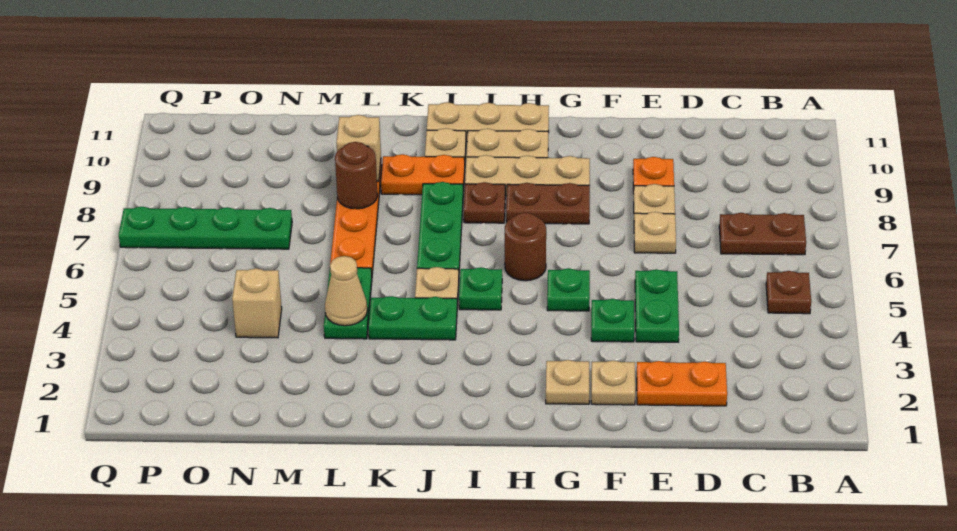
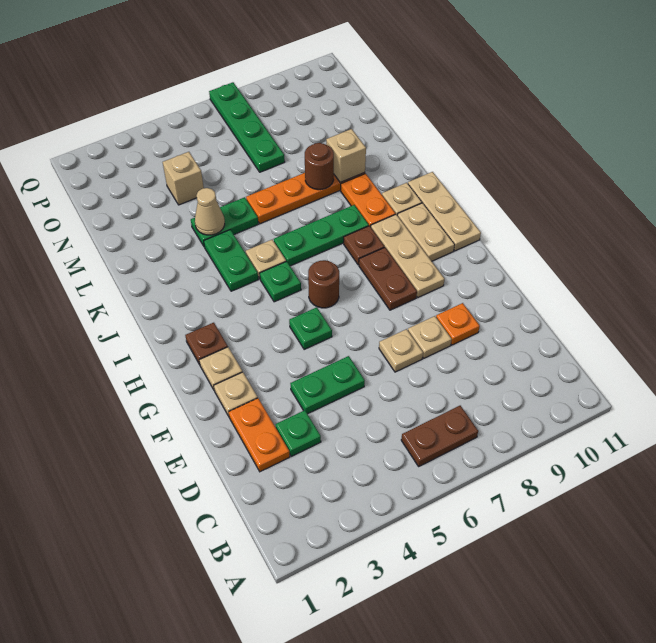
brown 1x1 plate [766,271,811,314] -> brown 1x1 plate moved to [185,323,228,365]
brown 1x2 plate [719,213,806,255] -> brown 1x2 plate turned to [401,406,478,466]
green 1x1 plate [591,299,634,342] -> green 1x1 plate moved to [276,410,321,456]

